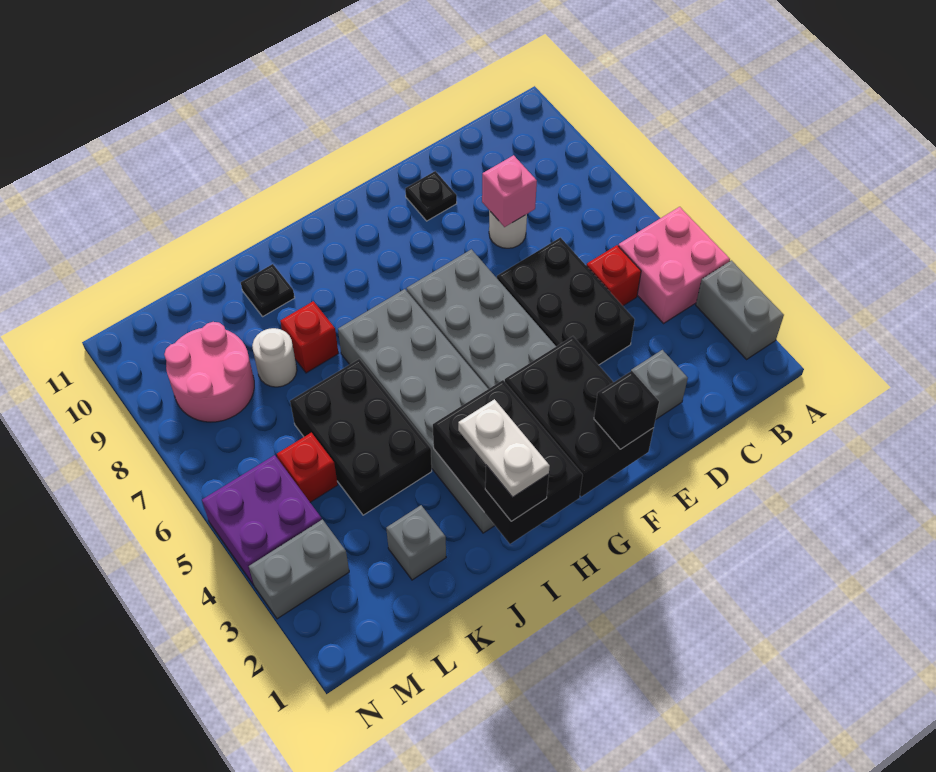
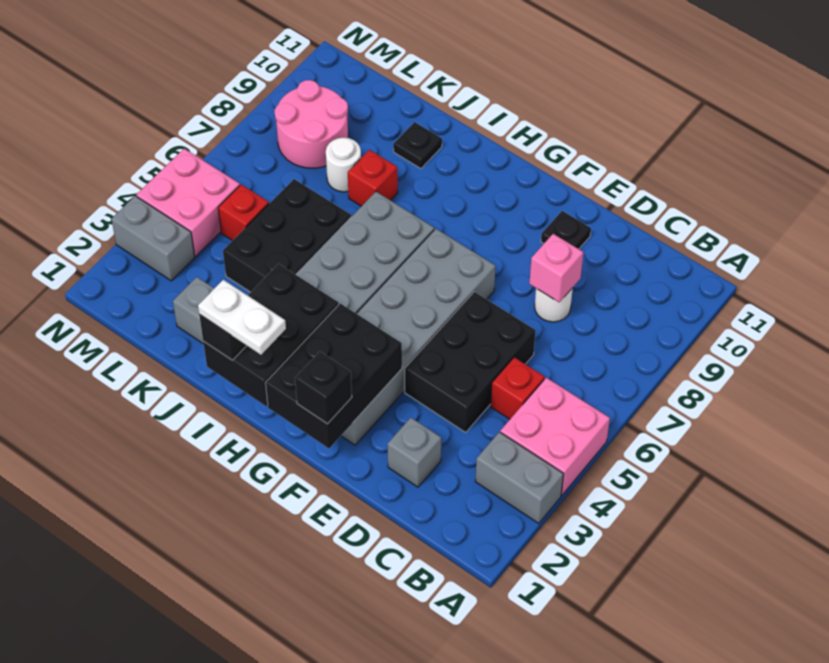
grey 1x2 brick [696,260,784,359] -> grey 1x2 brick turned to [475,432,564,523]
white 1x2 plate [458,399,550,497] -> white 1x2 plate turned to [198,280,286,355]
purple 2x2 brick [202,455,322,585] -> pink 2x2 brick [136,149,240,256]

